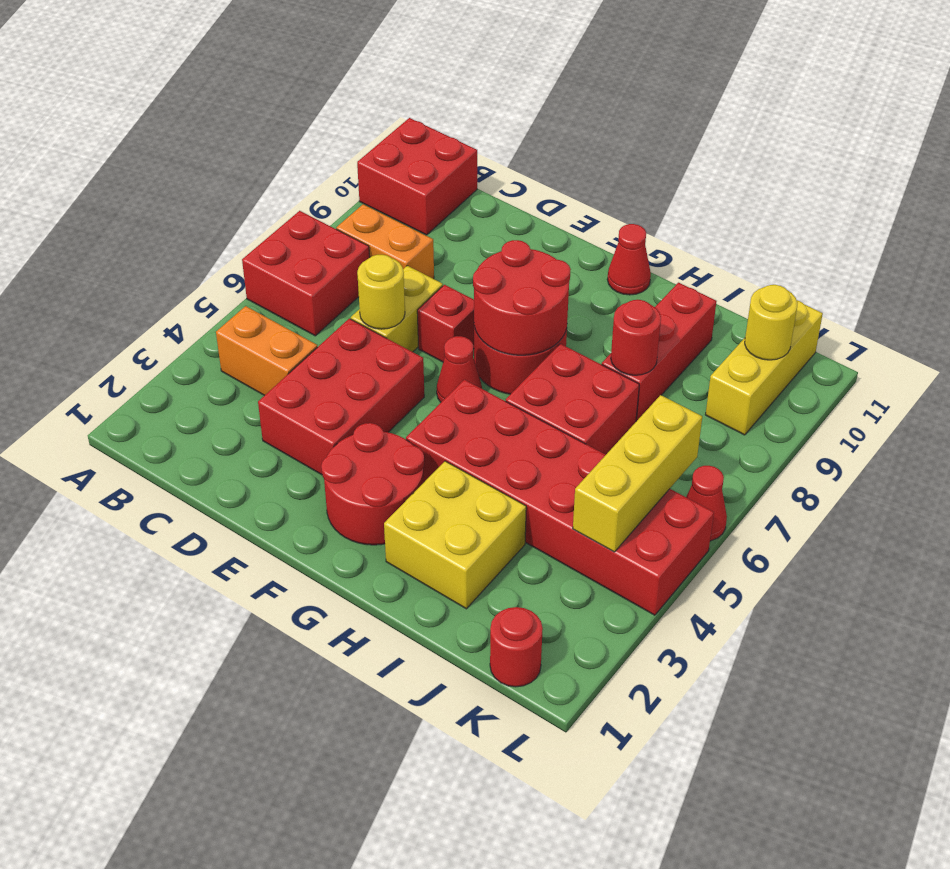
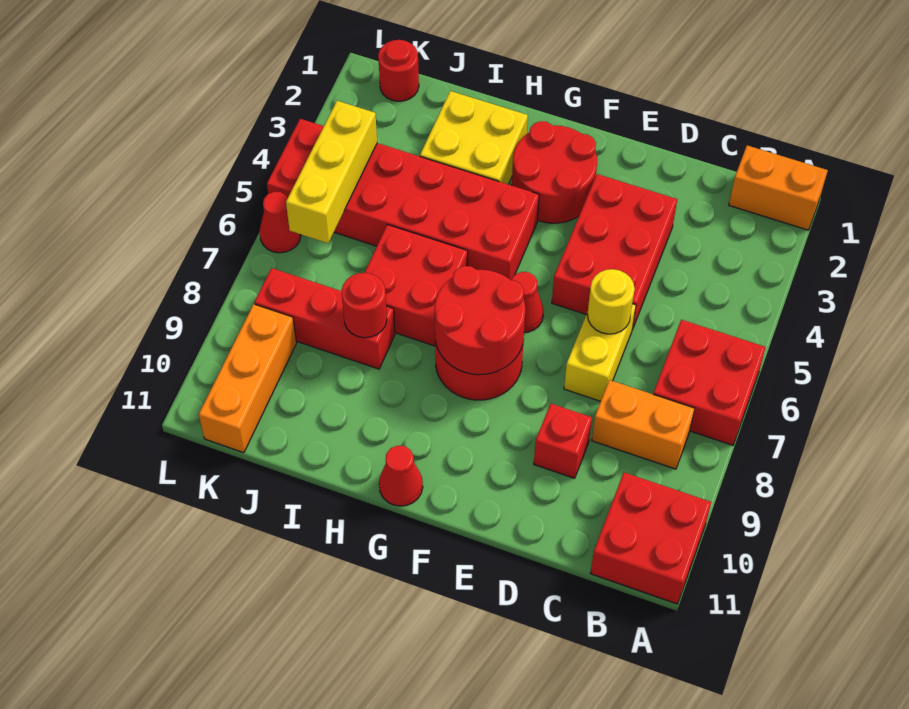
orange 1x2 brick [216,306,317,396] -> orange 1x2 brick moved to [729,145,828,230]
red 1x1 brick [417,285,474,362] -> red 1x1 brick moved to [534,404,592,478]
red 1x3 brick [602,283,717,421] -> red 1x3 brick turned to [254,268,395,369]
yellow 1x3 brick [706,300,823,435] -> orange 1x3 brick [199,304,297,453]
yellow 1x1 round brick [745,285,798,360] -> none

